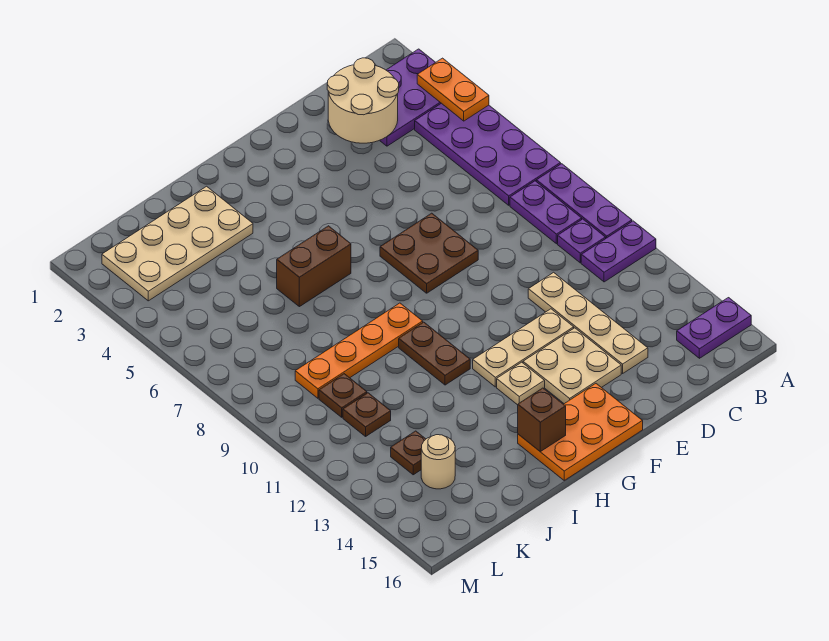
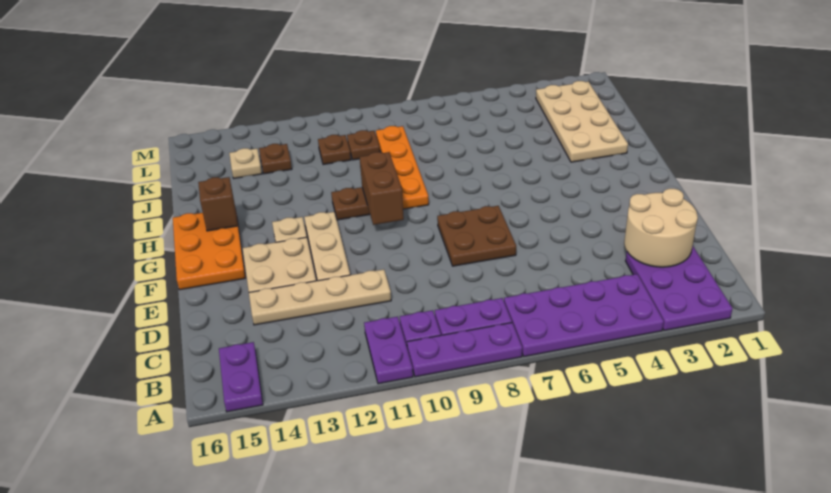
orange 1x2 plate [417,58,489,121] -> none
brown 1x2 brick [277,226,351,307] -> brown 1x2 brick moved to [360,152,404,225]
tan 1x1 round brick [421,435,455,489] -> tan 1x1 plate [229,148,262,178]

